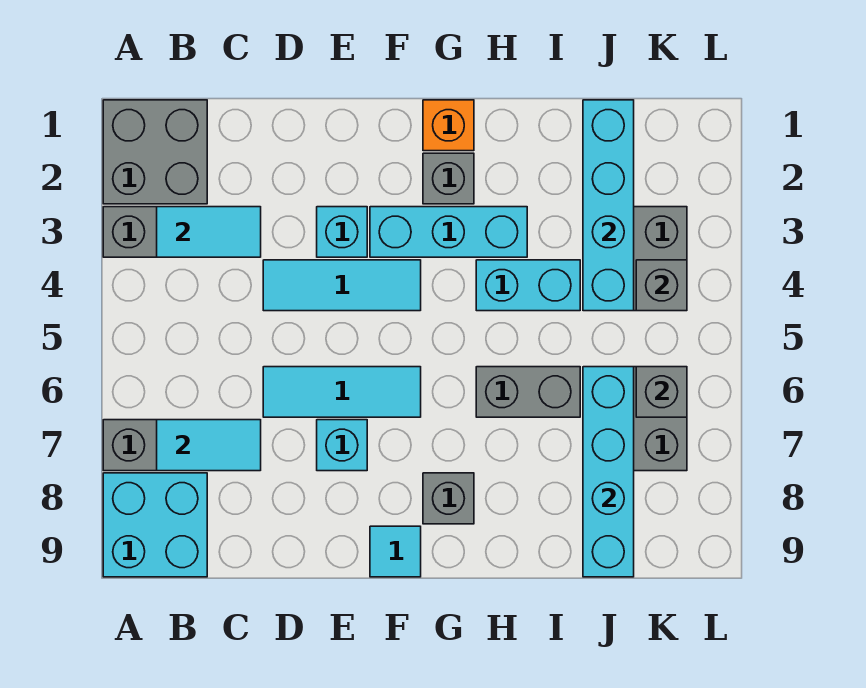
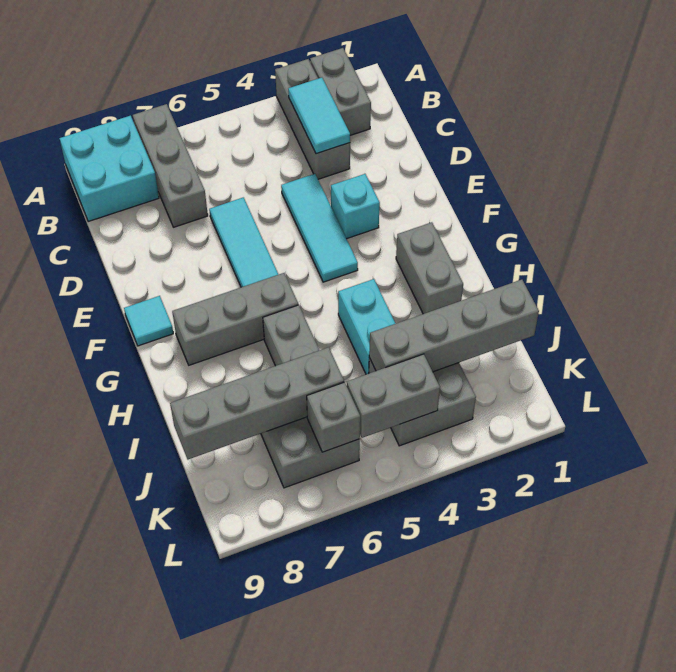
grey 2x2 brick [103,100,207,204] -> grey 1x2 brick [310,48,371,135]
cyan 1x2 tile [157,420,261,471] -> none
cyan 1x1 brick [317,420,367,471] -> none
cyan 1x3 brick [370,207,527,257] -> none
orange 1x1 brick [423,100,474,151] -> none
grey 1x1 brick [423,153,474,204] -> grey 1x2 brick [396,222,463,314]
grey 1x1 brick [423,473,474,524] -> grey 1x3 brick [172,273,298,365]
cyan 1x4 brick [583,100,634,311] -> grey 1x4 brick [369,280,539,372]
cyan 1x4 brick [583,367,634,577] -> grey 1x4 brick [170,347,344,459]
grey 1x1 brick [636,260,687,311] -> grey 1x2 brick [347,354,440,438]

